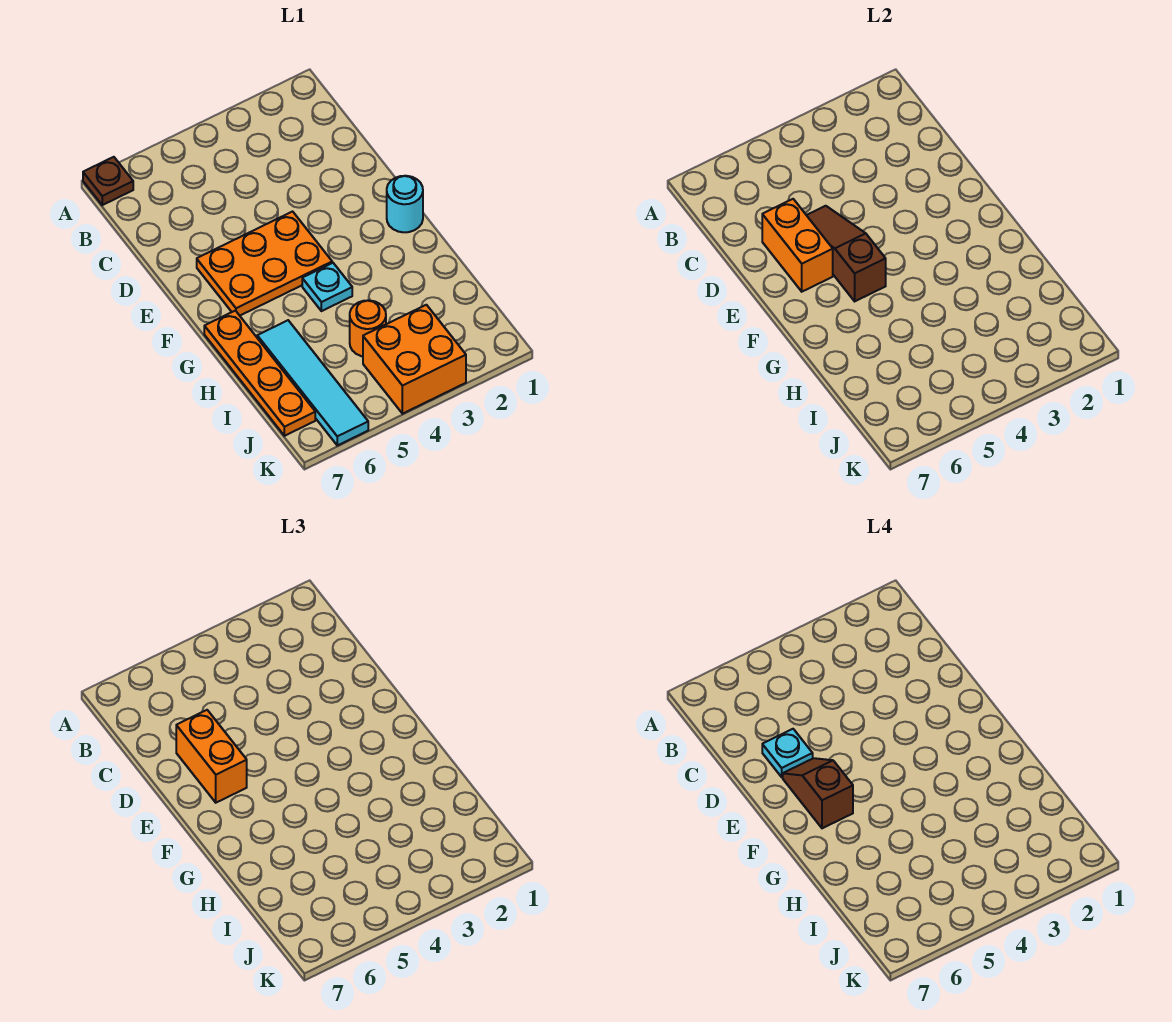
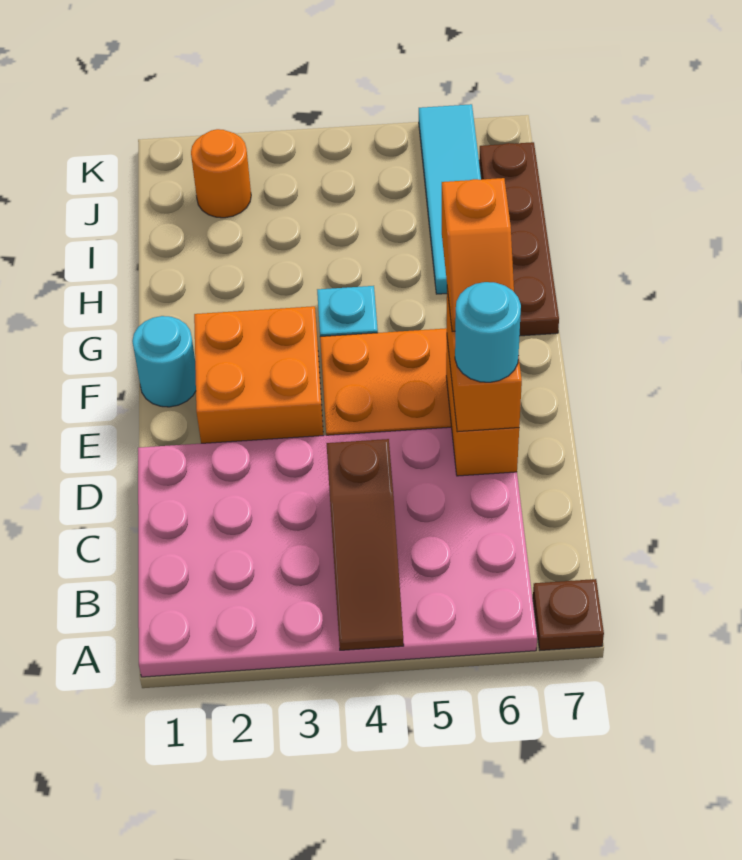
none -> pink 4x6 plate [138,427,537,677]
brown 1x3 slope [807,206,886,301] -> brown 1x3 slope moved to [327,439,404,650]
cyan 1x1 plate [762,729,813,777] -> cyan 1x1 round brick [455,282,521,382]
brown 1x2 slope [783,758,853,828] -> orange 1x2 slope [442,178,514,332]
orange 1x4 plate [204,311,315,436] -> brown 1x4 plate [479,142,559,336]
orange 1x1 round brick [350,300,386,356] -> orange 1x1 round brick moved to [191,129,251,218]
orange 2x2 brick [363,305,466,414] -> orange 2x2 brick moved to [194,306,323,443]

